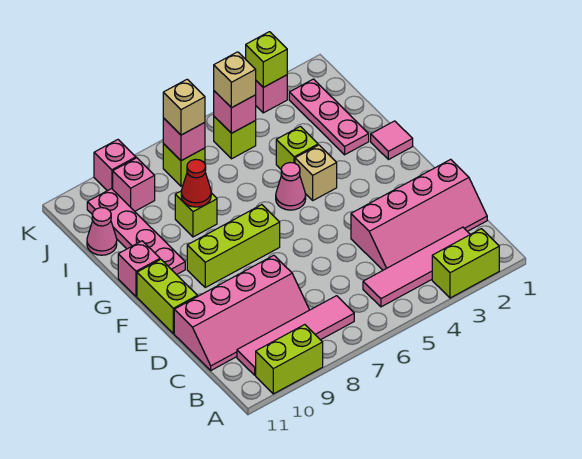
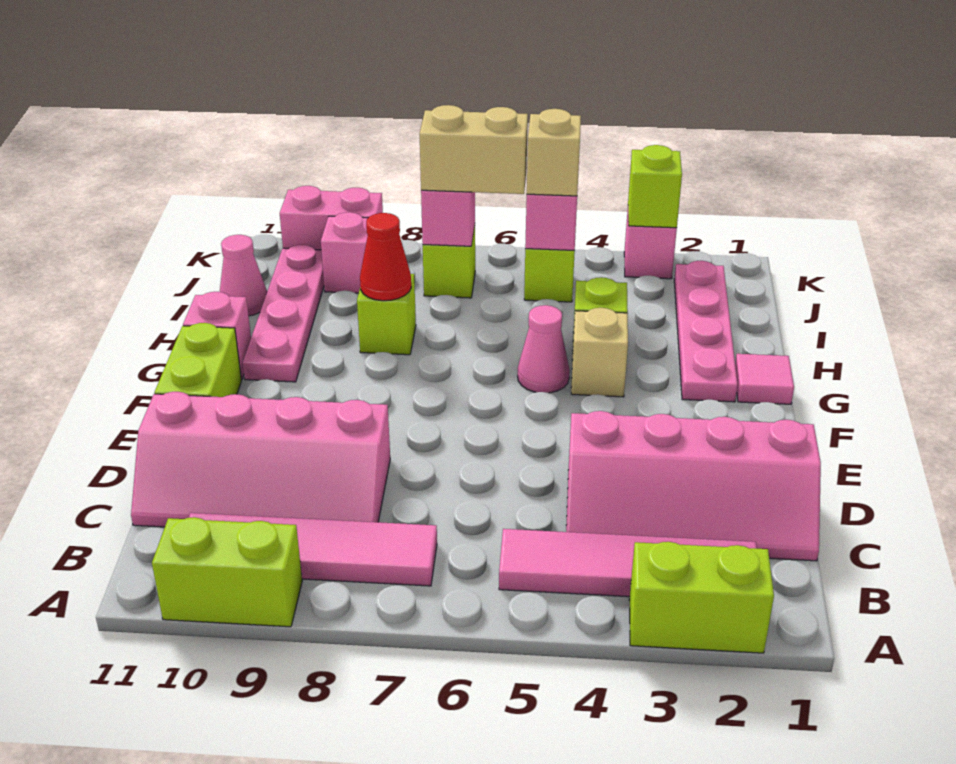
lime 1x3 brick [187,205,280,287] -> none
pink 1x3 plate [289,79,369,155] -> pink 1x4 plate [674,261,738,402]
tan 1x1 brick [163,79,205,135] -> tan 1x2 brick [420,105,528,194]
pink 1x1 brick [94,140,136,191] -> pink 1x2 brick [280,186,383,250]

